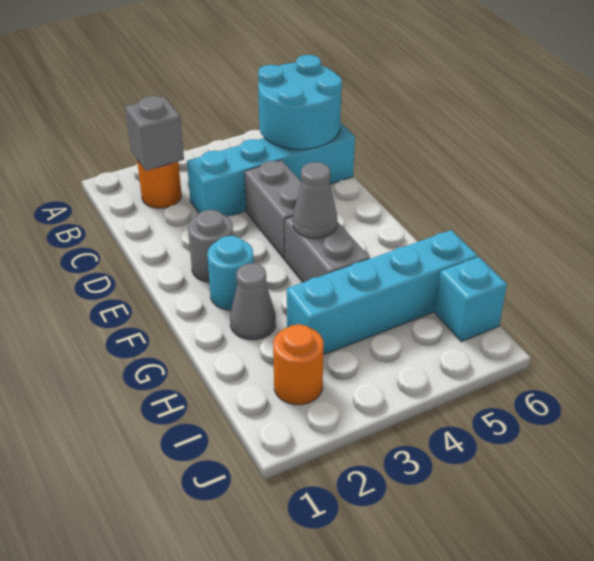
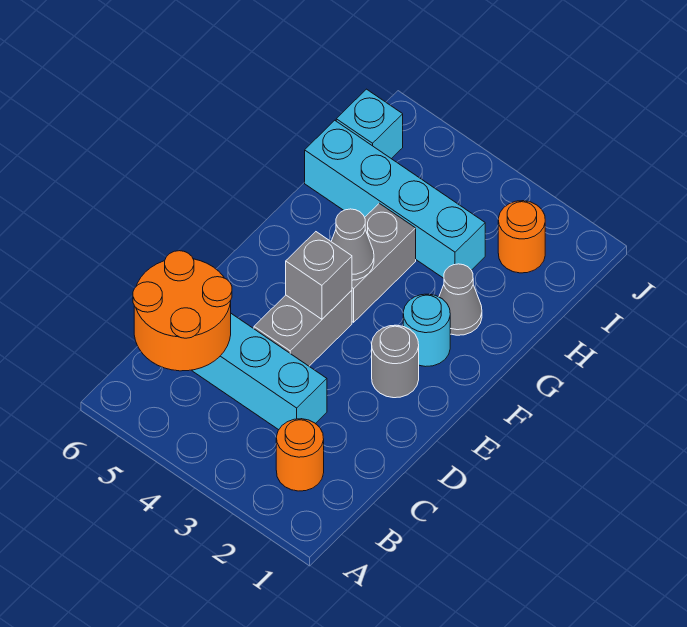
grey 1x1 brick [125,96,184,171] -> grey 1x1 brick moved to [286,232,352,319]
cyan 2x2 round brick [258,55,342,149] -> orange 2x2 round brick [133,251,232,371]

